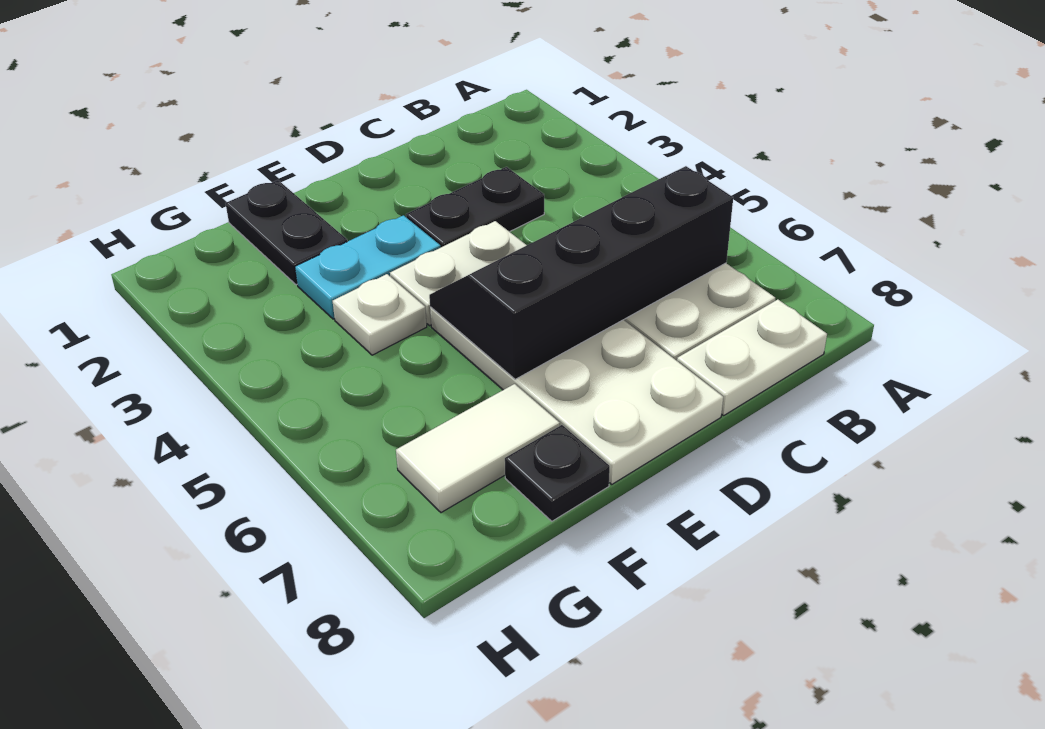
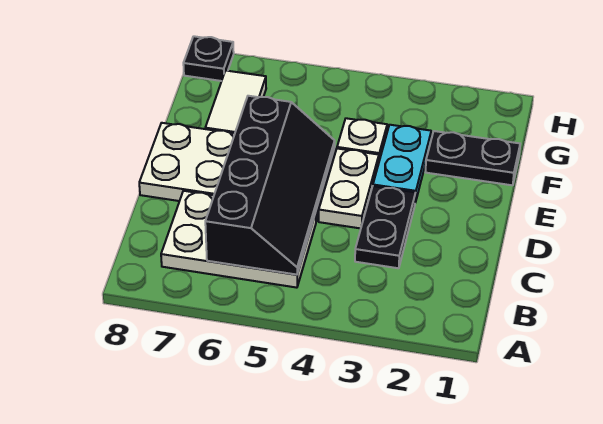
white 1x2 plate [677,300,827,416] -> none
black 1x1 plate [505,425,610,521] -> black 1x1 plate moved to [183,36,234,81]

